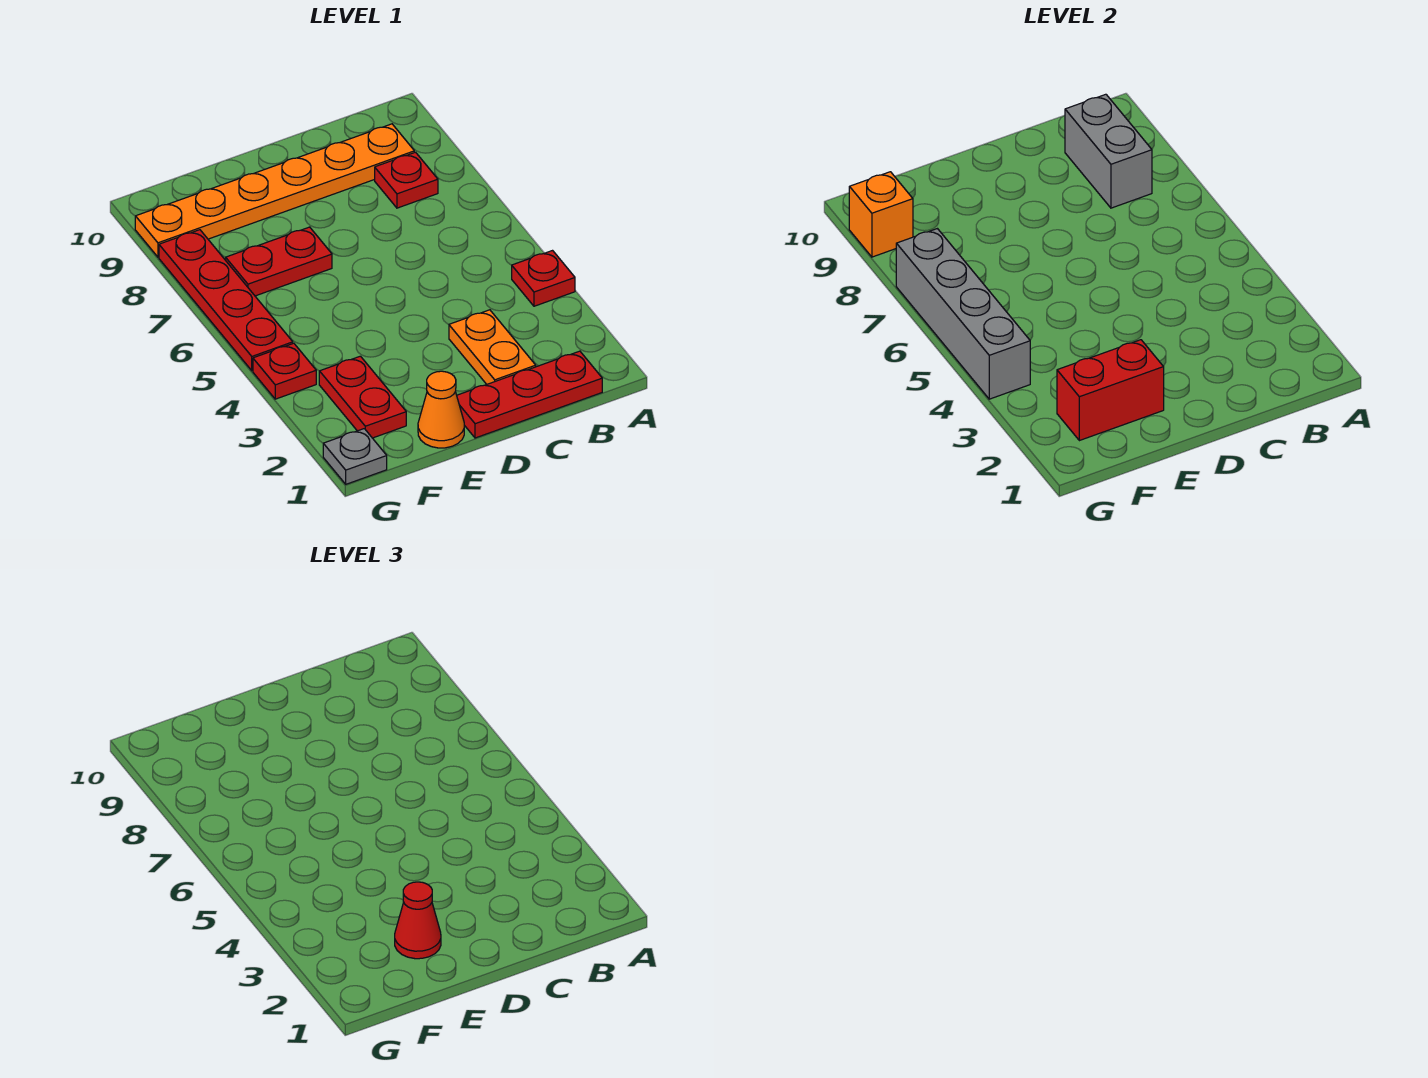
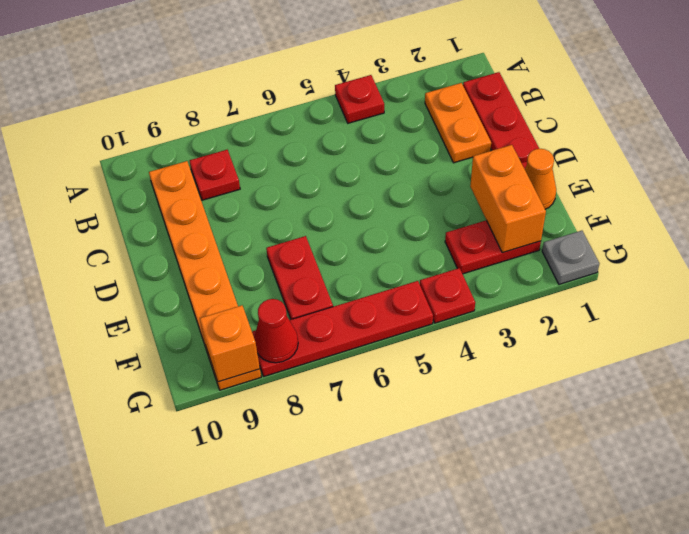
grey 1x2 brick [1065,94,1152,208] -> none
orange 1x2 plate [449,310,536,384] -> orange 1x2 plate turned to [425,83,491,163]
red 1x2 brick [1057,340,1164,441] -> orange 1x2 brick [470,145,546,253]
red 1x1 cone [395,882,441,959] -> red 1x1 cone moved to [254,299,298,363]
grey 1x4 brick [896,229,1030,399] -> none

